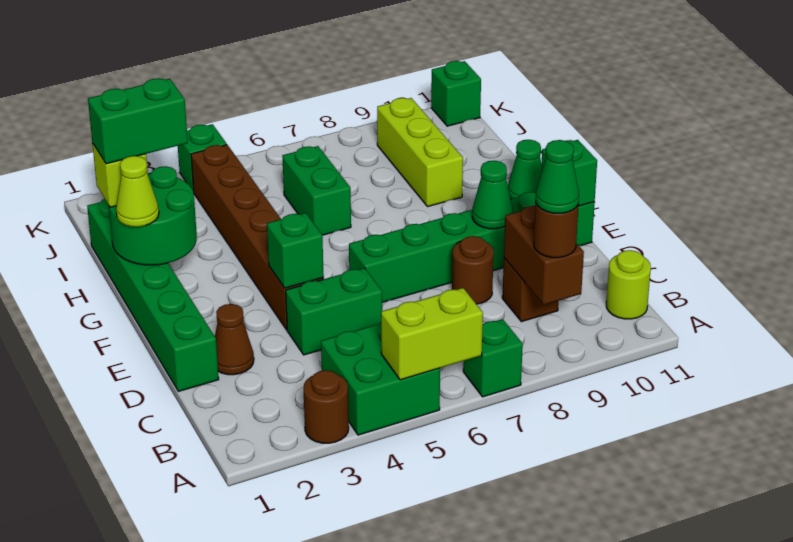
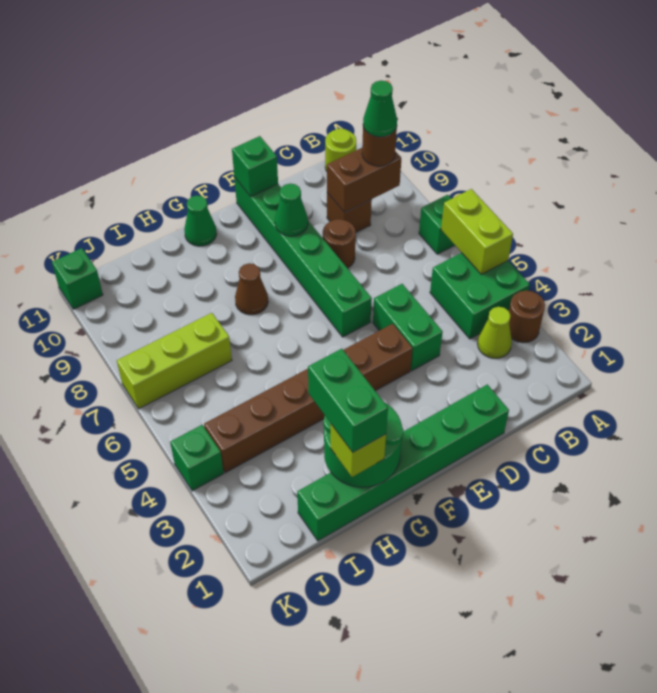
brown 1x1 cone [215,304,254,375] -> brown 1x1 cone moved to [235,263,268,315]
green 1x1 brick [267,213,324,288] -> none
lime 1x1 cone [116,156,159,227] -> lime 1x1 cone moved to [477,307,512,358]
green 1x2 brick [282,146,351,235] -> none
lime 1x3 brick [377,98,463,207] -> lime 1x3 brick moved to [117,313,232,409]

